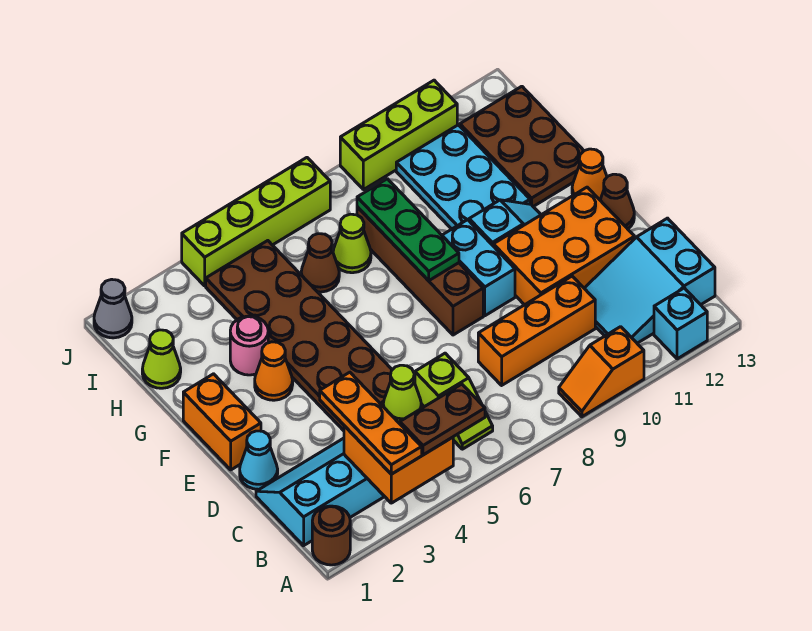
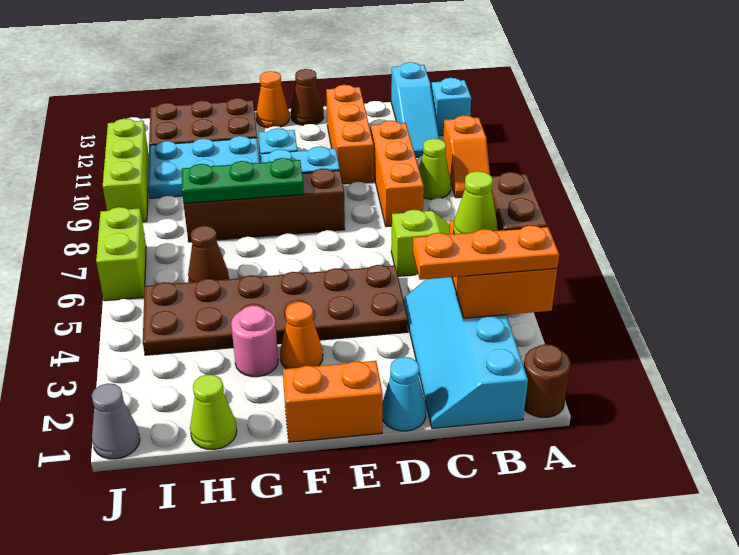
cyan 2x3 slope [584,218,715,343] -> cyan 1x3 slope [391,62,439,157]
orange 2x3 brick [493,187,635,305] -> orange 1x3 brick [326,85,374,184]
lime 1x1 cone [333,214,371,273] -> lime 1x1 cone moved to [419,138,451,199]
lime 1x4 brick [182,158,330,286] -> lime 1x2 brick [96,207,146,301]

